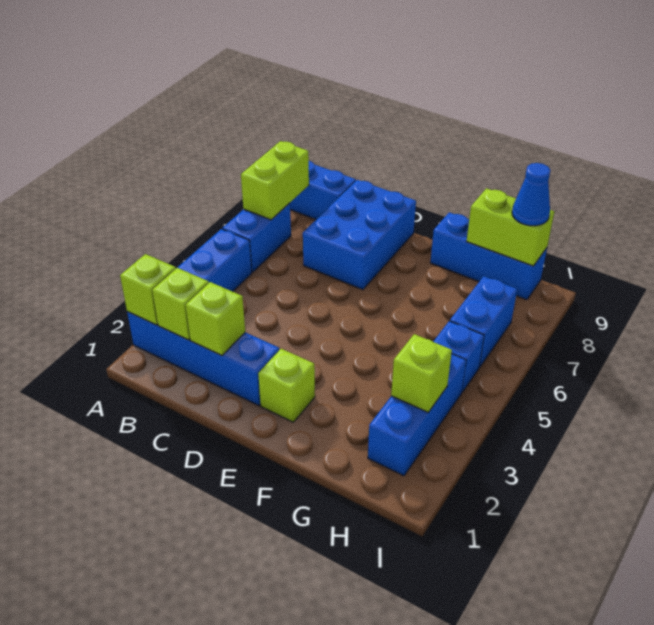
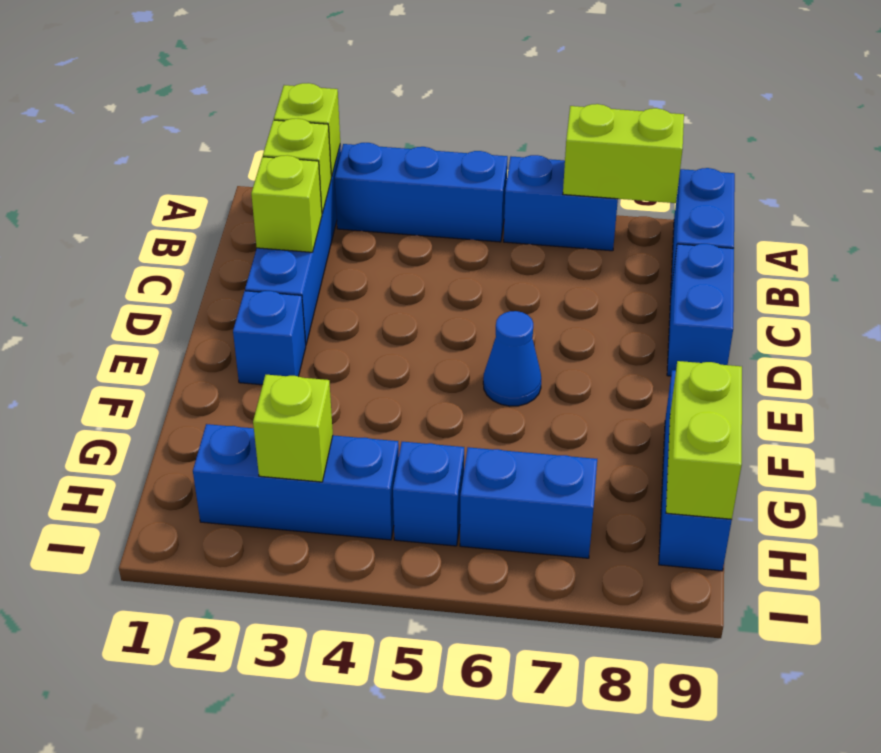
blue 2x3 brick [303,180,416,290] -> blue 1x2 brick [667,244,734,376]
lime 1x1 brick [258,349,315,422] -> blue 1x1 brick [233,291,306,385]
blue 1x1 cone [512,163,550,226] -> blue 1x1 cone moved to [483,311,541,406]

